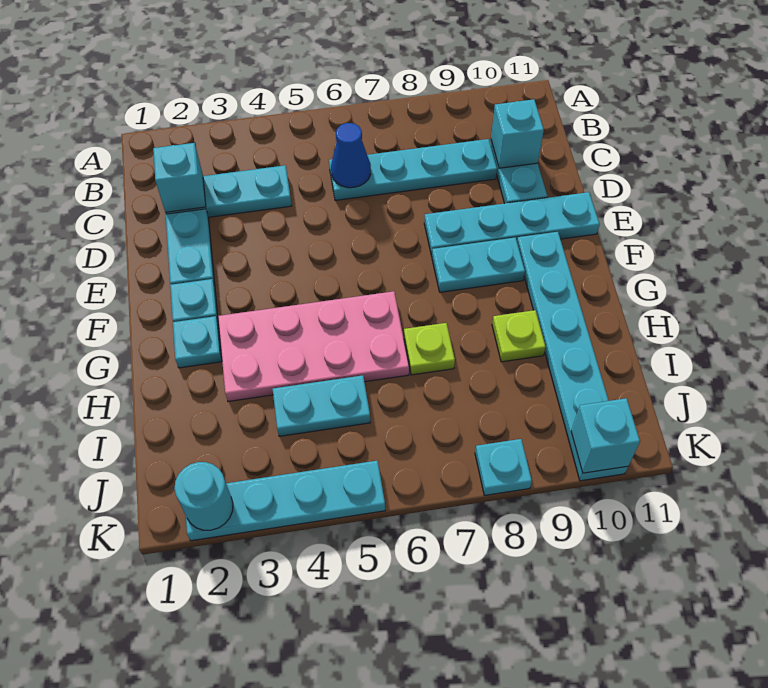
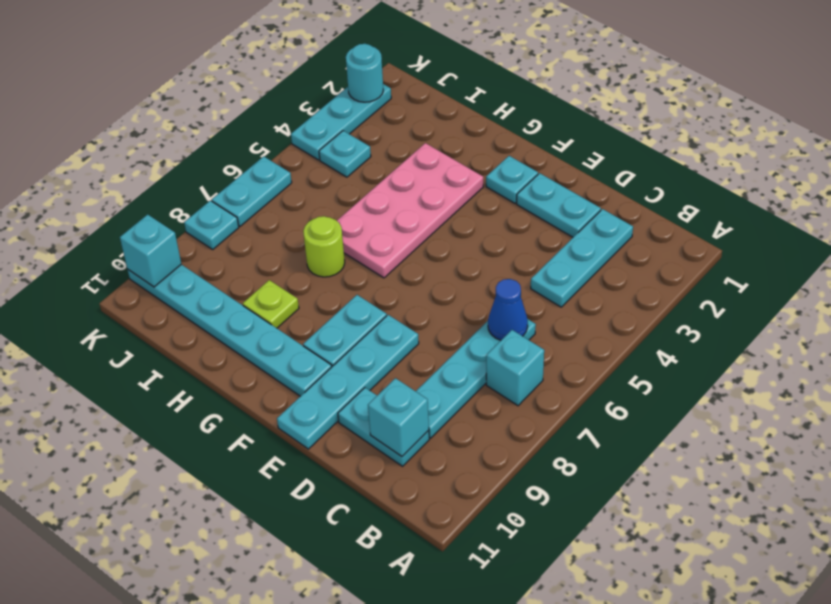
cyan 1x1 brick [153,143,206,212] -> cyan 1x1 brick moved to [486,330,544,406]
cyan 1x1 plate [173,316,222,368] -> cyan 1x1 plate moved to [319,131,371,177]
lime 1x1 plate [404,323,455,375] -> lime 1x1 round brick [303,216,345,277]
cyan 1x2 plate [273,375,370,436] -> cyan 1x2 plate moved to [212,156,292,226]
cyan 1x4 plate [186,461,385,541] -> cyan 1x3 plate [291,84,391,160]

